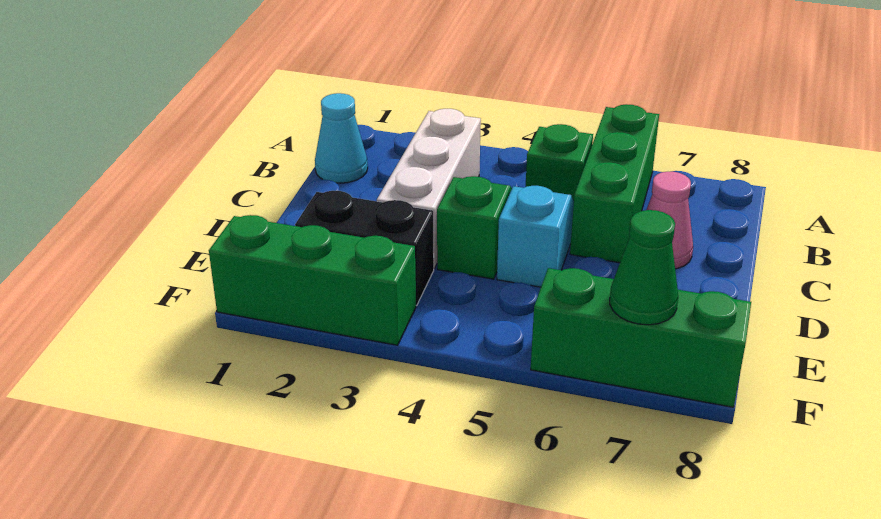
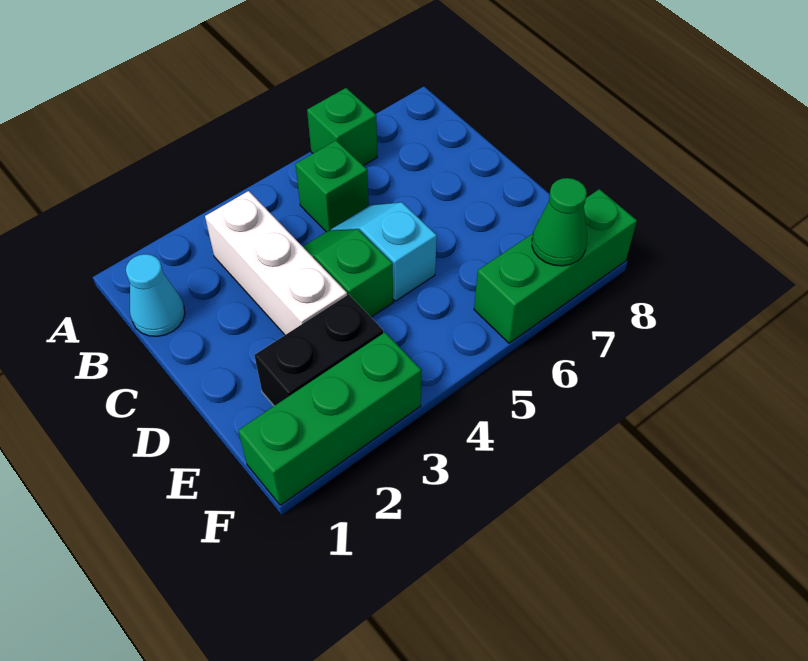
green 1x3 brick [570,104,659,263] -> green 1x1 brick [307,88,377,166]
pink 1x1 cone [646,172,693,269] -> none

